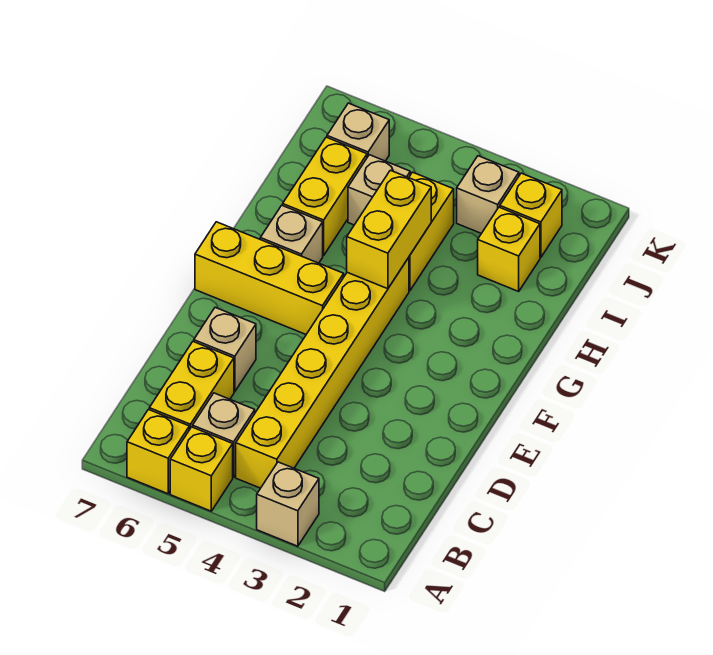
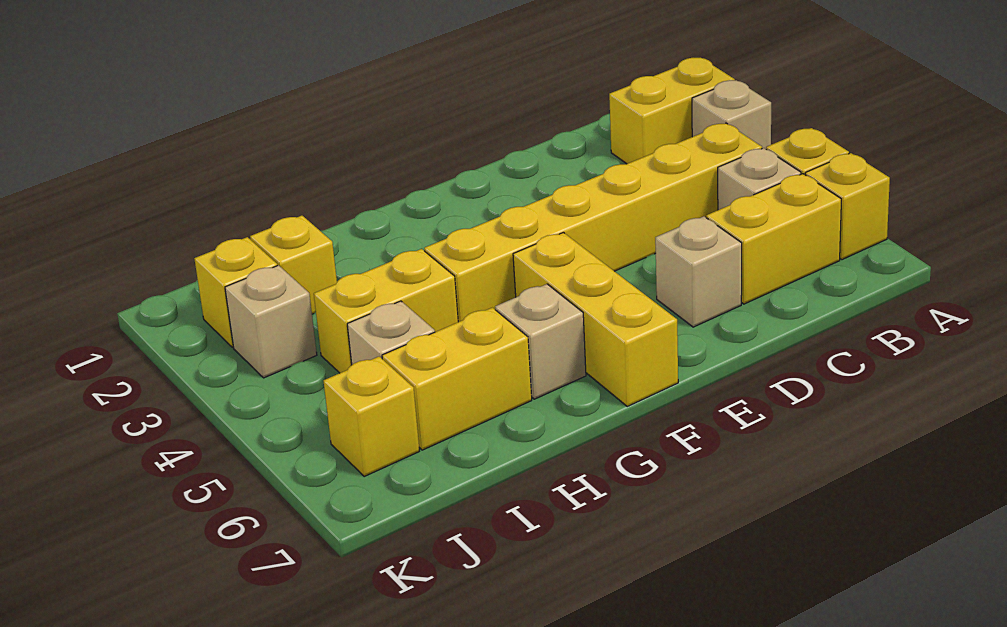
yellow 1x2 brick [347,170,431,289] -> yellow 1x2 brick moved to [609,58,735,164]
tan 1x1 brick [327,103,389,161] -> yellow 1x1 brick [324,357,419,476]

